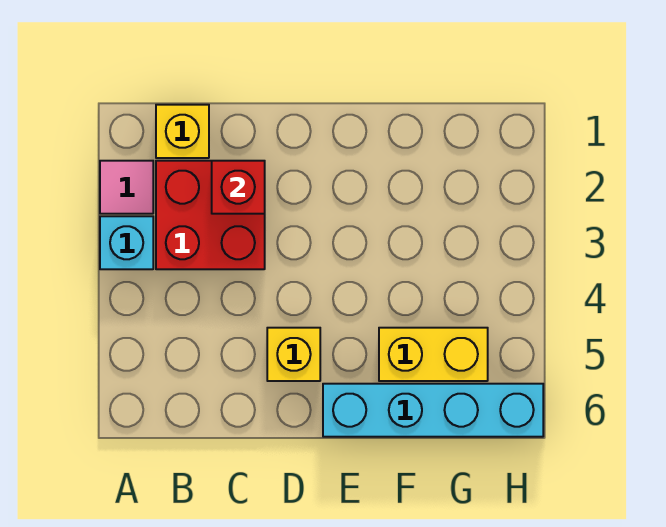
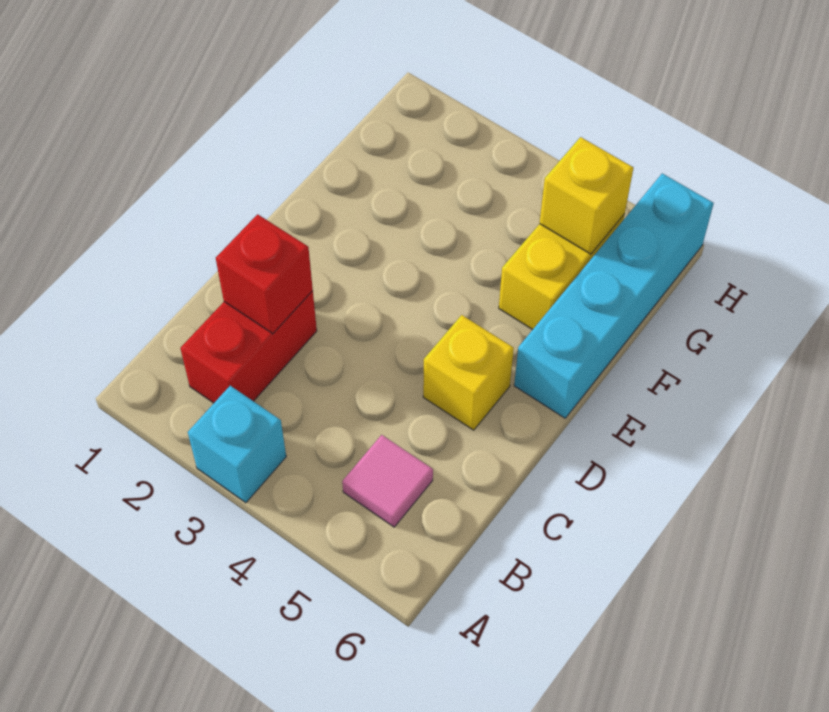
pink 1x1 tile [100,161,153,214] -> pink 1x1 tile moved to [342,435,433,527]
yellow 1x1 brick [156,105,209,158] -> yellow 1x1 brick moved to [539,137,633,254]
red 2x2 brick [156,161,265,269] -> red 1x2 brick [180,291,317,403]

